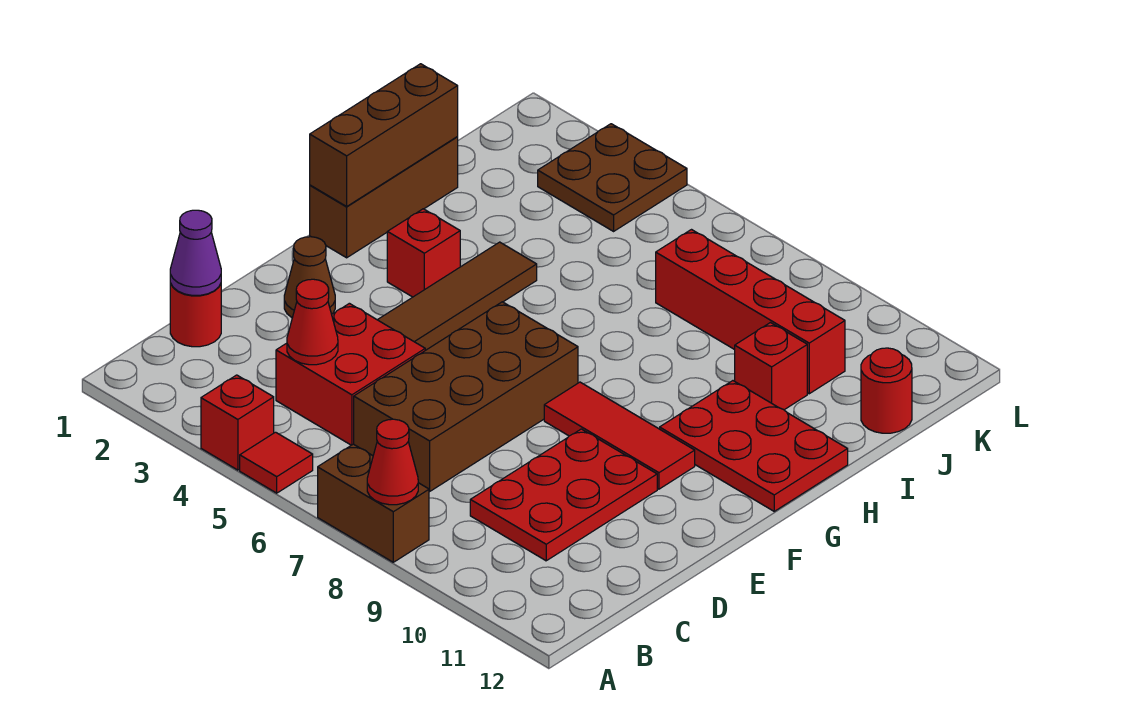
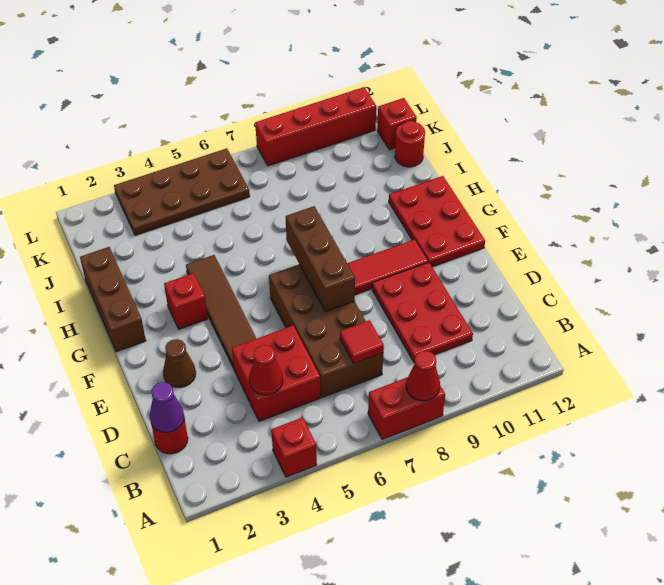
red 1x1 tile [240,432,313,493] -> red 1x1 tile moved to [340,320,384,363]
brown 1x2 brick [318,444,429,562] -> red 1x2 brick [368,377,445,440]
brown 1x3 brick [310,64,458,206] -> brown 1x3 brick moved to [286,206,355,312]
red 2x3 plate [660,381,848,511] -> red 2x3 plate turned to [389,176,485,267]
red 1x1 brick [735,323,807,410] -> red 1x1 brick moved to [377,98,417,150]
red 1x4 brick [656,230,845,394] -> red 1x4 brick moved to [255,87,376,166]
brown 2x2 plate [538,124,687,231] -> brown 2x4 plate [114,148,250,235]

